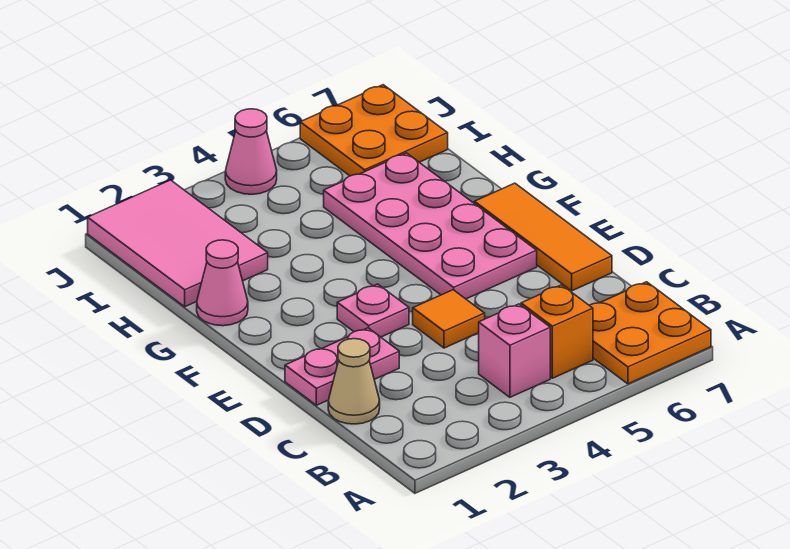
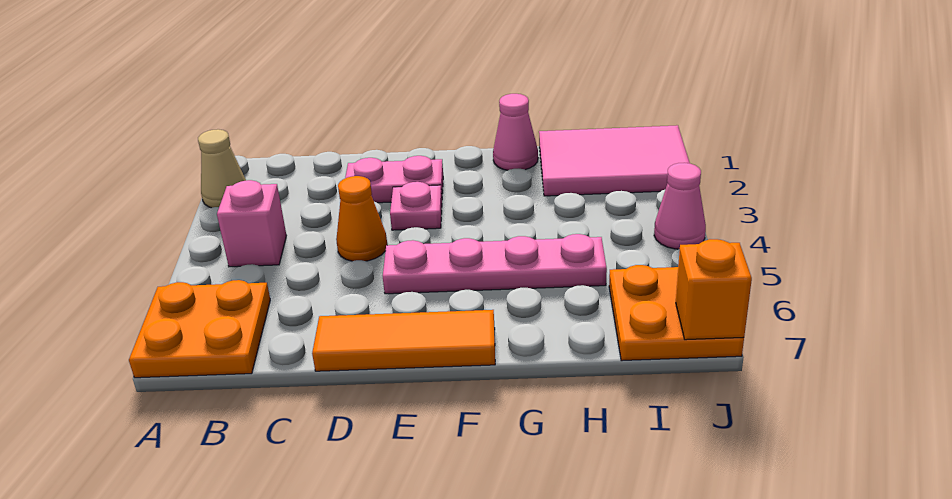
orange 1x1 brick [521,285,593,378] -> orange 1x1 brick moved to [676,239,752,340]
tan 1x1 cone [328,339,380,424] -> tan 1x1 cone moved to [198,129,246,208]
pink 1x2 plate [285,328,399,405] -> pink 1x2 plate turned to [345,156,443,203]
orange 1x1 tile [413,290,485,348] -> orange 1x1 cone [336,176,387,261]
pink 2x4 plate [324,153,537,299] -> pink 1x4 plate [383,234,607,294]

